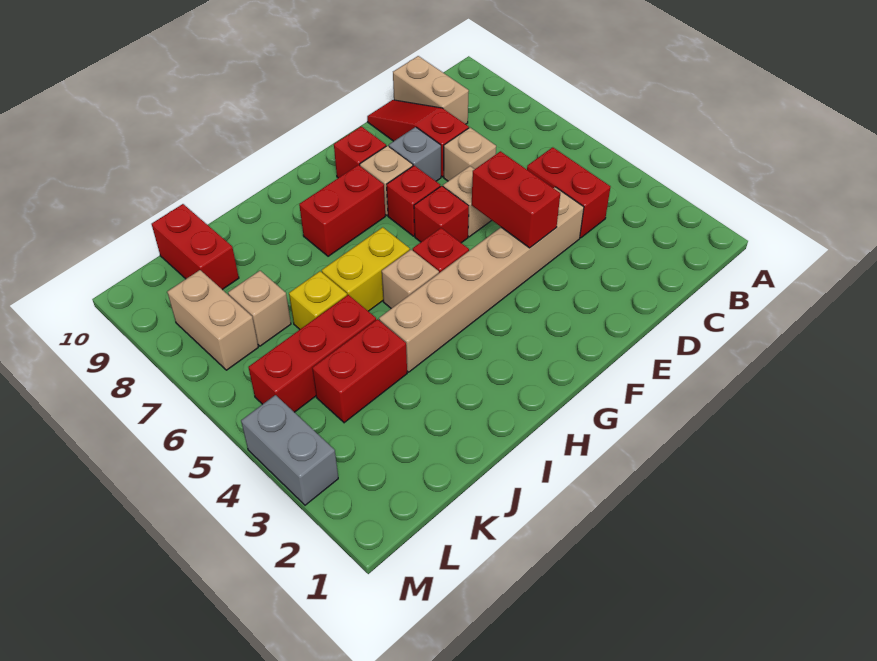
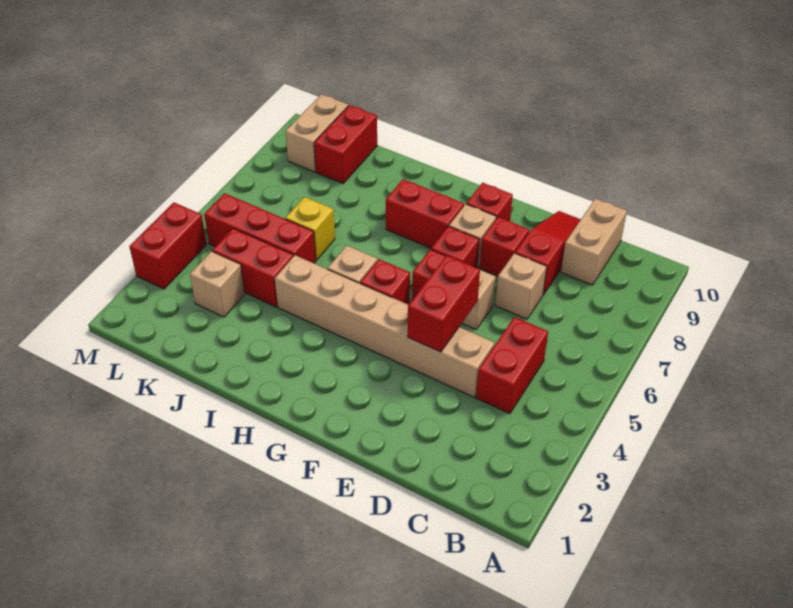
grey 1x1 brick [389,127,441,181] -> red 1x1 brick [480,217,529,276]
yellow 1x2 brick [322,227,410,311] -> none
tan 1x1 brick [228,271,291,346] -> tan 1x1 brick moved to [190,251,245,317]
tan 1x2 brick [167,270,258,370] -> tan 1x2 brick moved to [285,94,348,172]
grey 1x2 brick [241,395,338,505] -> red 1x2 brick [129,202,207,289]

